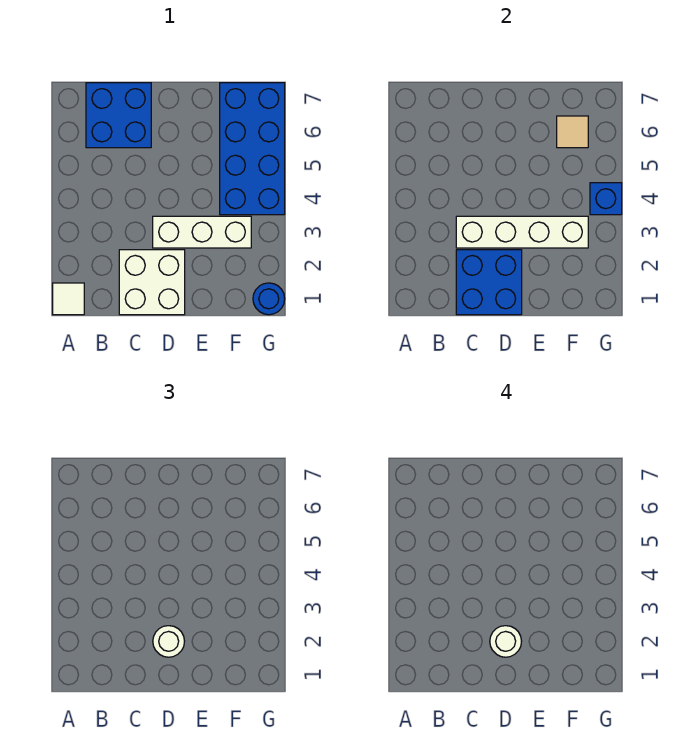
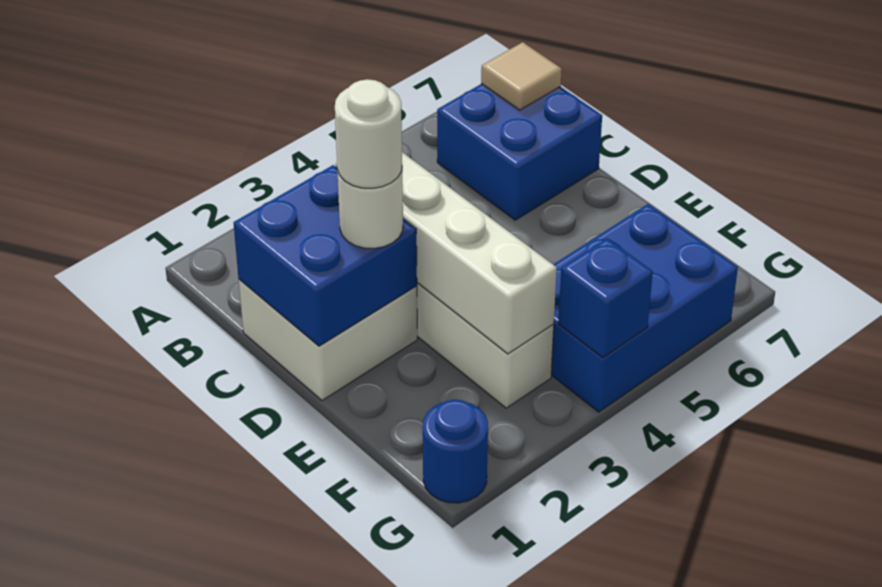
white 1x1 tile [53,283,84,315] -> none
blue 2x4 brick [220,83,285,215] -> blue 2x3 brick [551,204,738,412]
tan 1x1 tile [557,116,588,148] -> tan 1x1 tile moved to [481,42,562,110]

